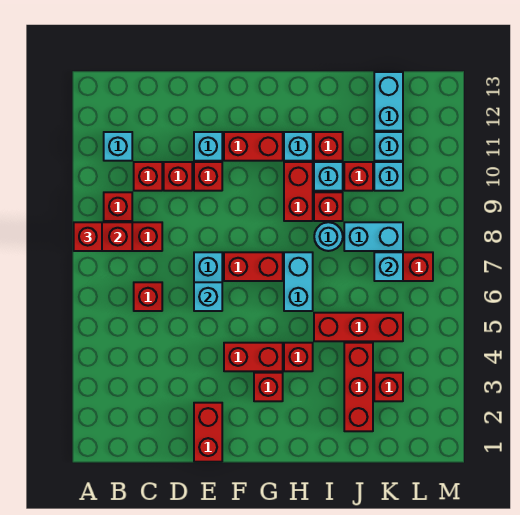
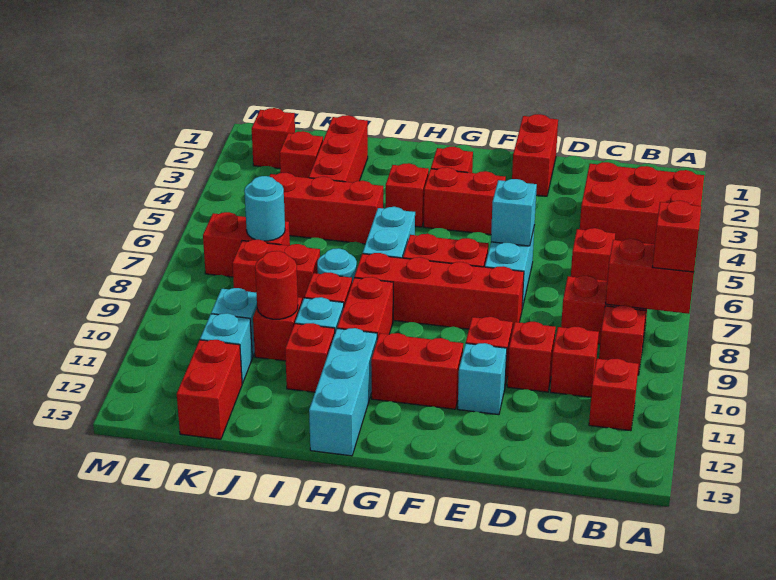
none -> red 2x3 brick [580,162,704,244]
cyan 1x1 brick [104,132,132,161] -> red 1x1 brick [589,358,639,431]
none -> red 1x4 brick [354,253,524,332]
cyan 1x1 brick [284,132,313,161] -> cyan 1x3 brick [309,328,377,456]
cyan 1x2 brick [344,222,403,251] -> red 1x2 brick [232,240,320,302]
none -> red 1x1 round brick [255,251,298,319]
cyan 1x1 brick [374,252,403,281] -> cyan 1x1 round brick [245,176,285,241]
cyan 1x2 brick [374,72,403,131] -> red 1x2 brick [177,340,242,439]
none -> red 1x1 brick [252,108,295,168]

